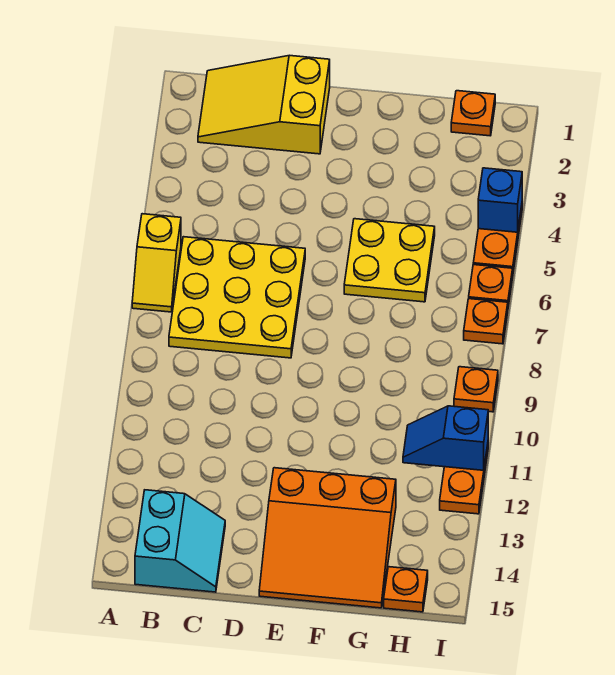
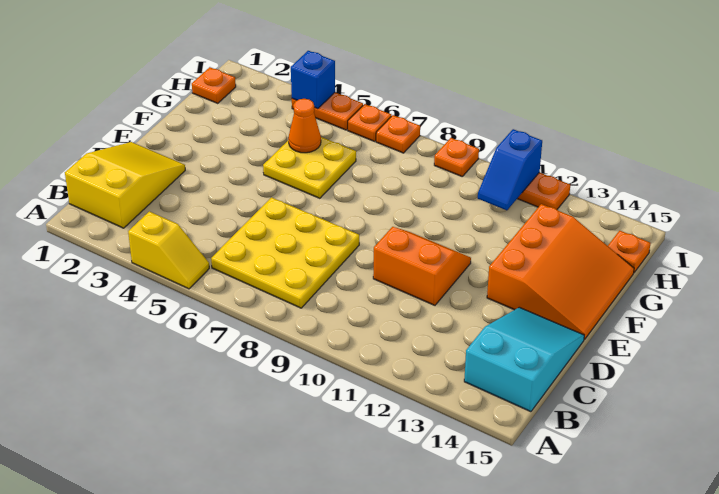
yellow 1x2 slope [132,214,181,312] -> yellow 1x2 slope moved to [128,211,209,289]
yellow 2x3 slope [198,55,330,154] -> yellow 2x3 slope turned to [65,142,185,228]
cyan 2x2 slope [135,490,225,592] -> cyan 2x3 slope [464,307,584,412]
none -> orange 2x2 slope [373,227,471,305]
none -> orange 1x1 cone [288,99,321,153]

